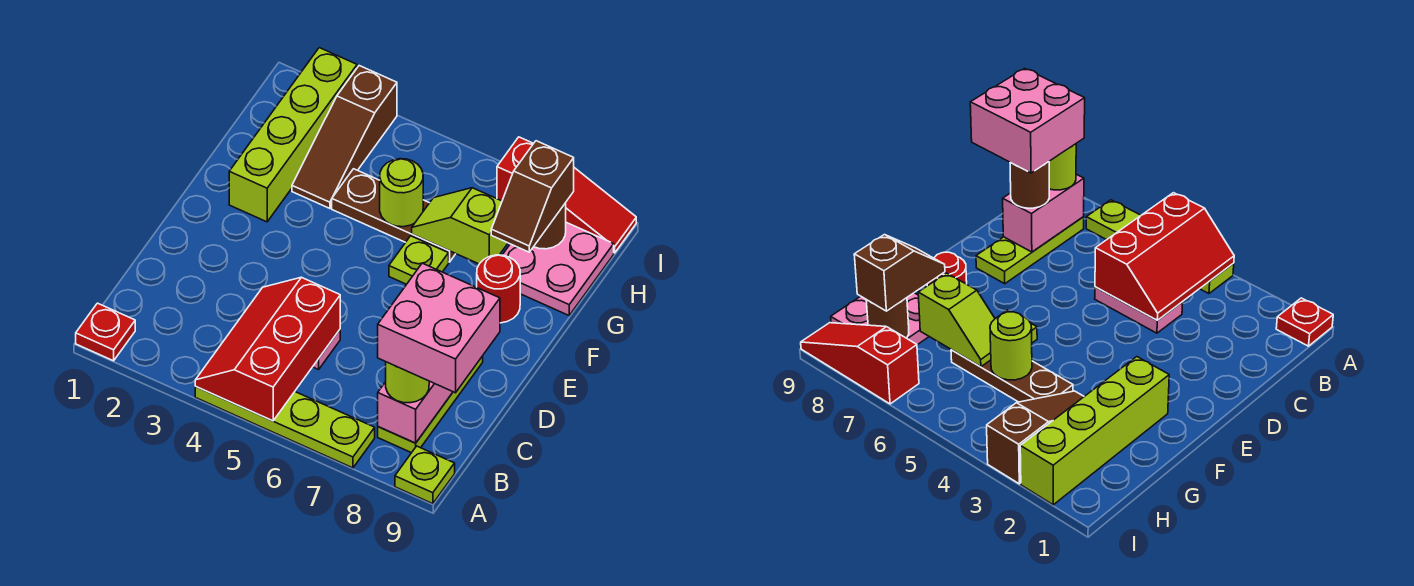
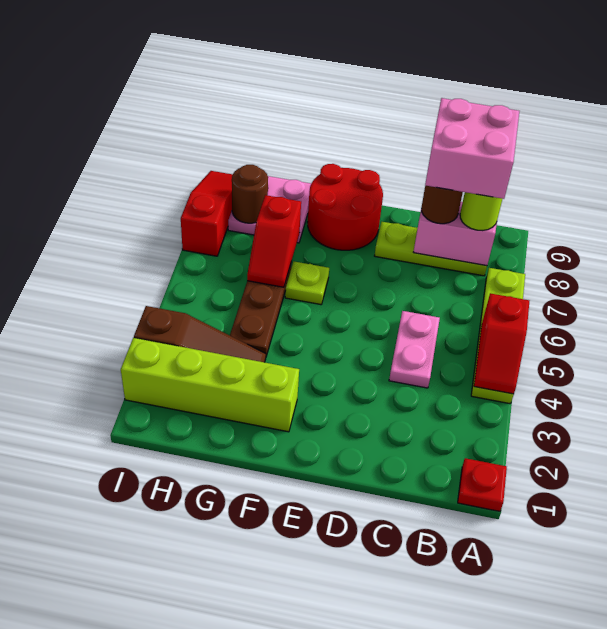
red 2x3 slope [195,277,340,421] -> red 1x2 slope [474,293,529,394]
lime 1x1 plate [395,446,455,504] -> none
red 1x1 round brick [477,255,520,323] -> red 2x2 round brick [307,164,383,250]
lime 1x1 round brick [380,159,423,227] -> none
lime 1x2 slope [412,188,508,264] -> red 1x2 slope [247,195,301,287]
brown 1x2 slope [491,141,574,252] -> none

